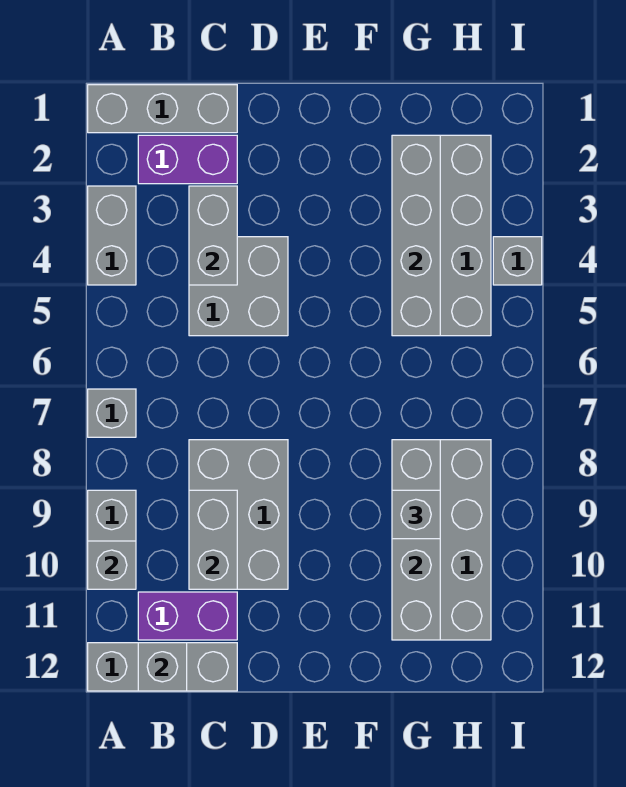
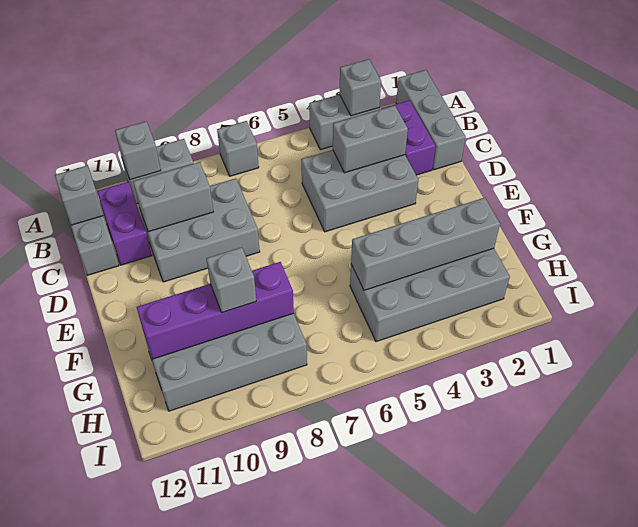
grey 2x2 brick [189,237,288,336] -> grey 2x3 brick [301,150,418,232]
grey 1x4 brick [392,440,440,640] -> purple 1x4 brick [137,262,294,359]
grey 1x1 brick [493,237,542,285] -> grey 1x1 brick moved to [339,59,381,116]

